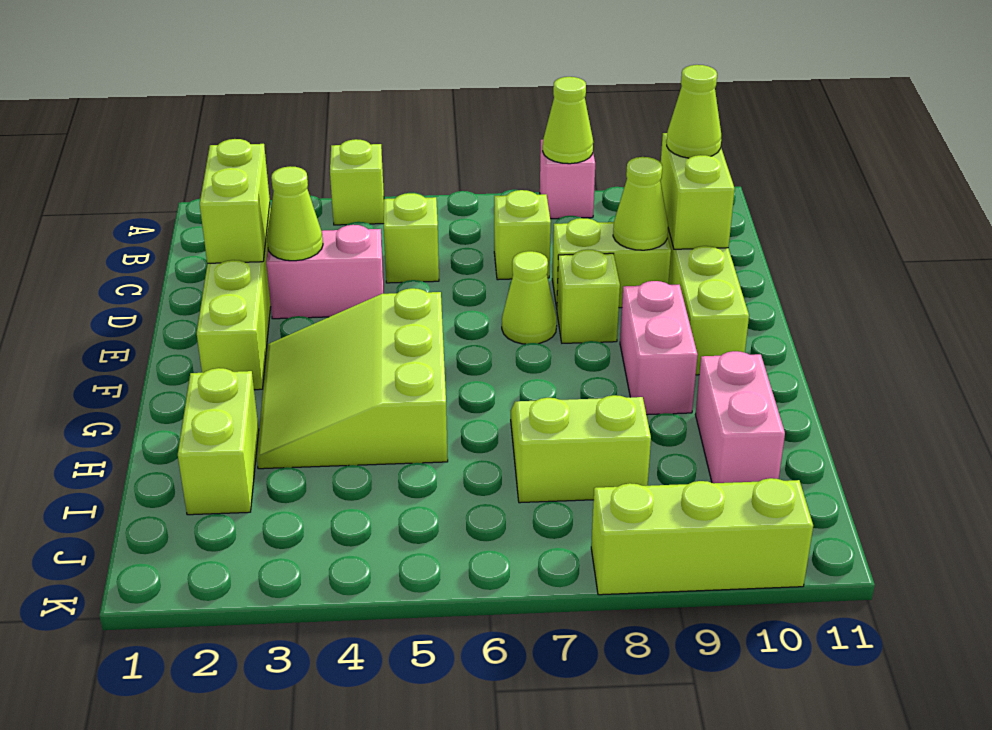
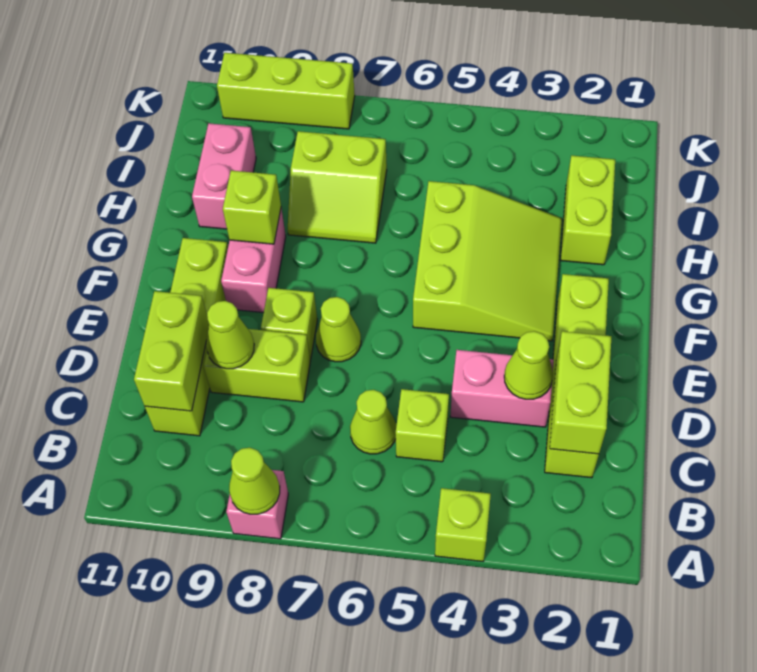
lime 1x1 brick [494,190,551,280] -> lime 1x1 brick moved to [223,171,281,244]
lime 1x1 cone [667,65,721,158] -> lime 1x1 cone moved to [350,390,396,454]

